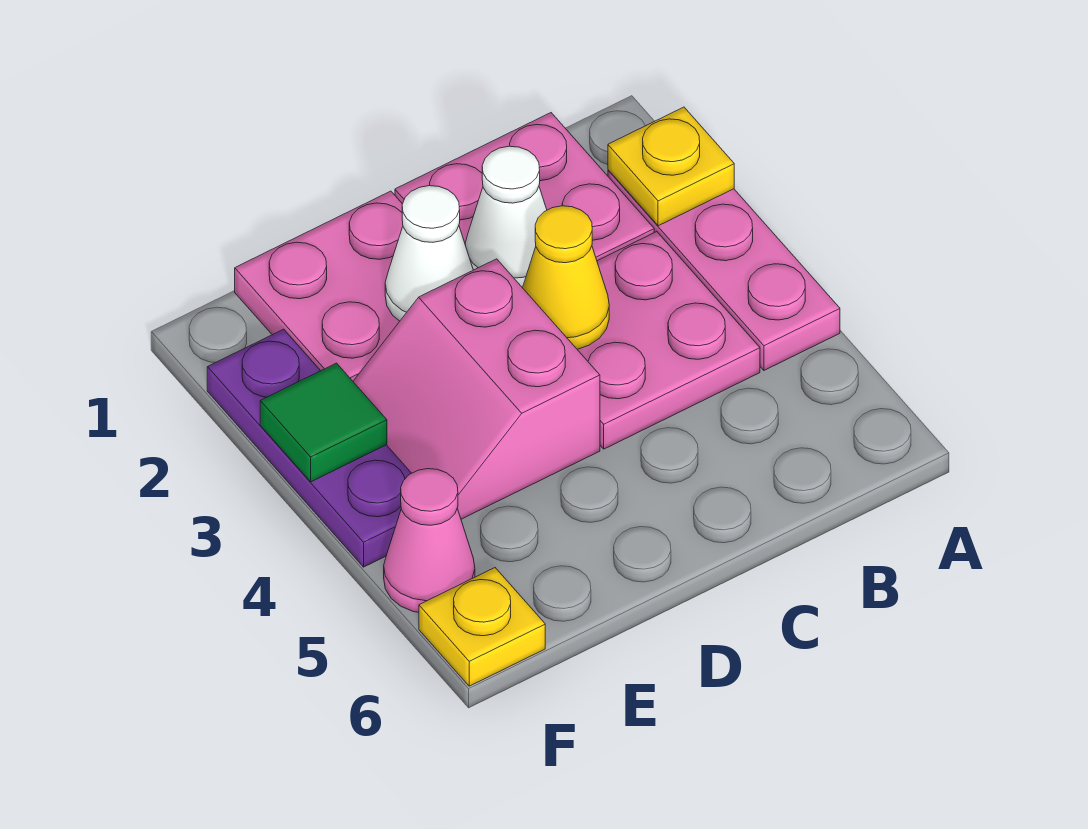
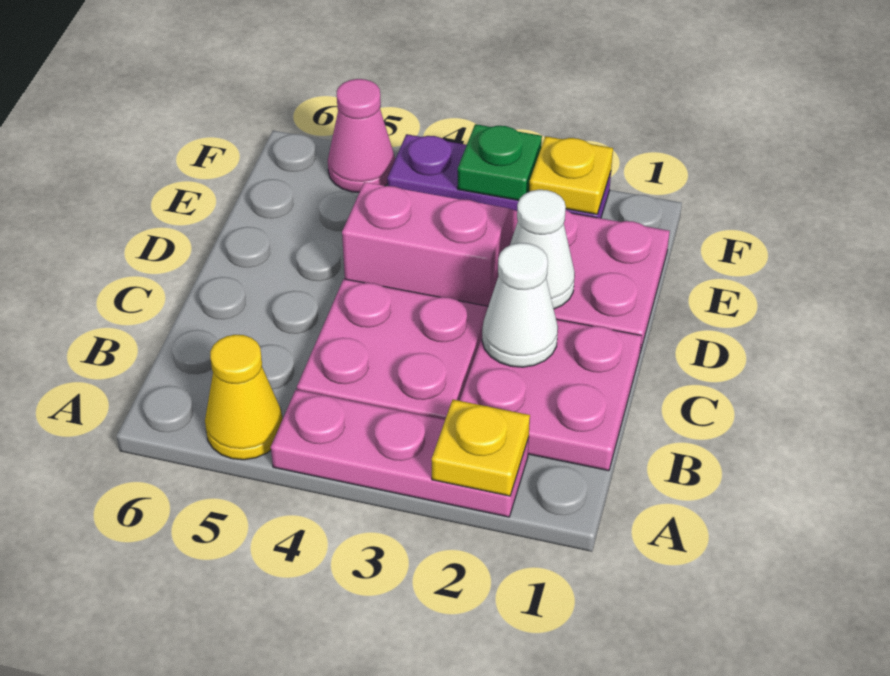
yellow 1x1 cone [523,206,609,349] -> yellow 1x1 cone moved to [205,335,283,460]
green 1x1 tile [260,363,387,482] -> green 1x1 plate [457,124,542,200]
yellow 1x1 plate [419,568,545,686] -> yellow 1x1 plate moved to [529,136,613,214]

